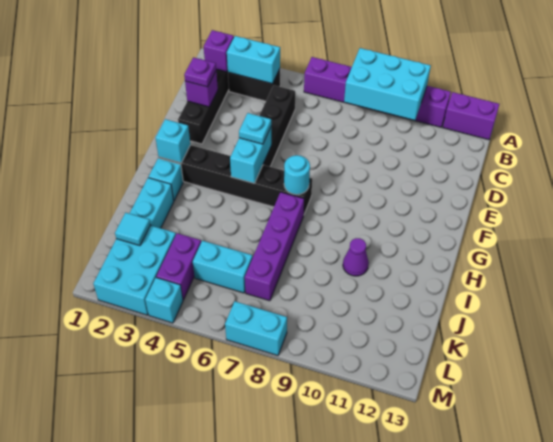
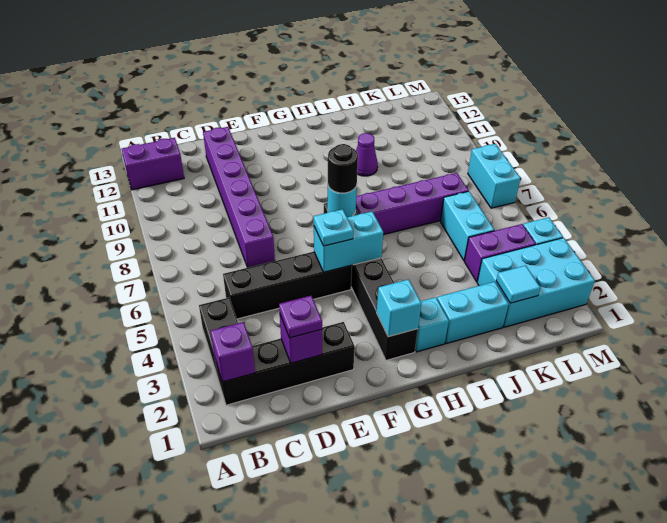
purple 1x6 brick [304,57,451,127] -> purple 1x6 brick moved to [203,127,275,268]
cyan 2x3 brick [344,48,431,120] -> none
purple 1x2 brick [443,92,499,140] -> purple 1x2 brick turned to [121,138,184,190]
cyan 1x2 brick [227,36,280,84] -> none
none -> black 1x1 round brick [328,144,358,193]

